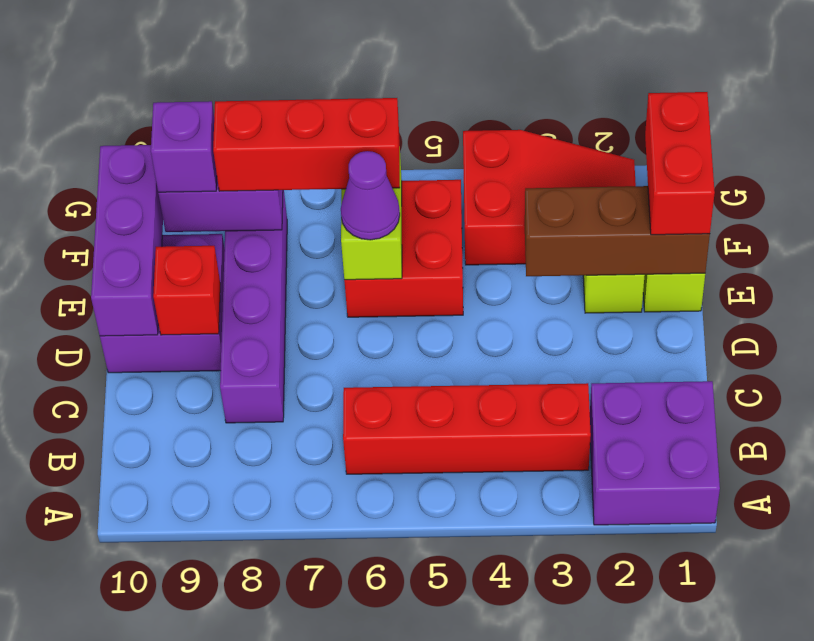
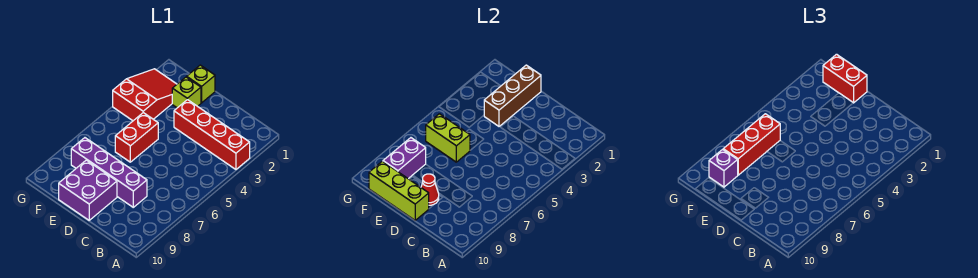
purple 2x2 brick [590,381,720,525] -> none
red 1x4 brick [343,383,591,474] -> red 1x4 brick turned to [174,100,250,169]
red 1x1 brick [153,246,220,335] -> red 1x1 cone [421,174,439,205]
purple 1x3 brick [91,145,163,336] -> lime 1x3 brick [369,161,429,220]
red 2x2 brick [344,180,463,317] -> red 1x2 brick [115,113,158,162]
purple 1x1 cone [341,151,400,240] -> none

